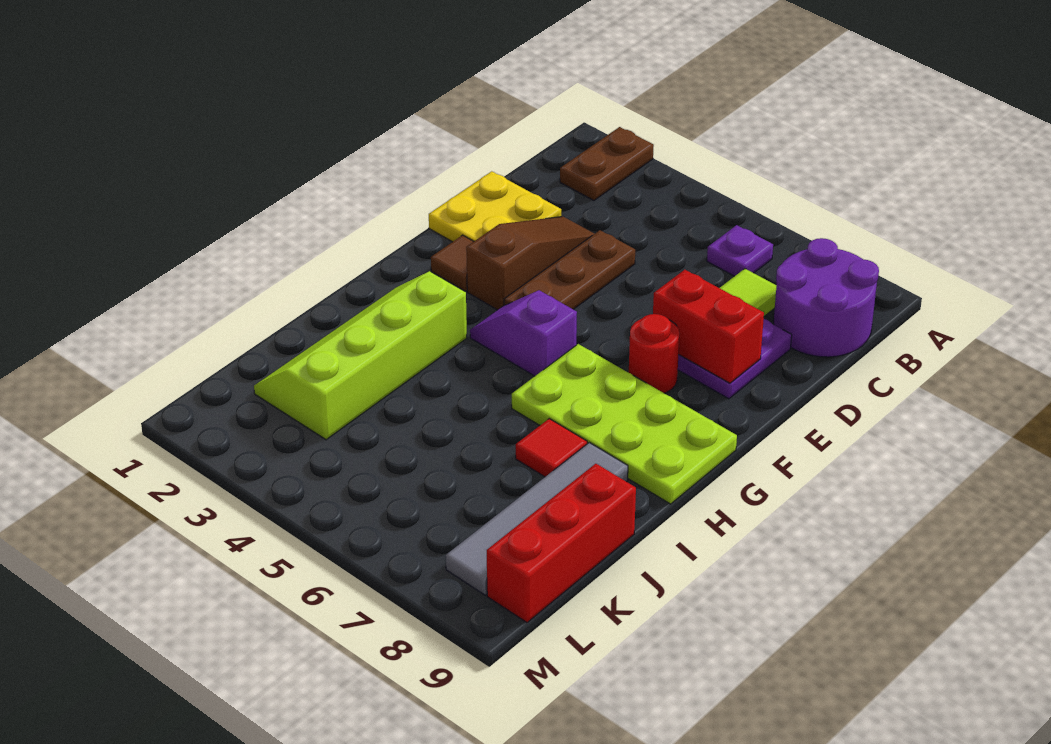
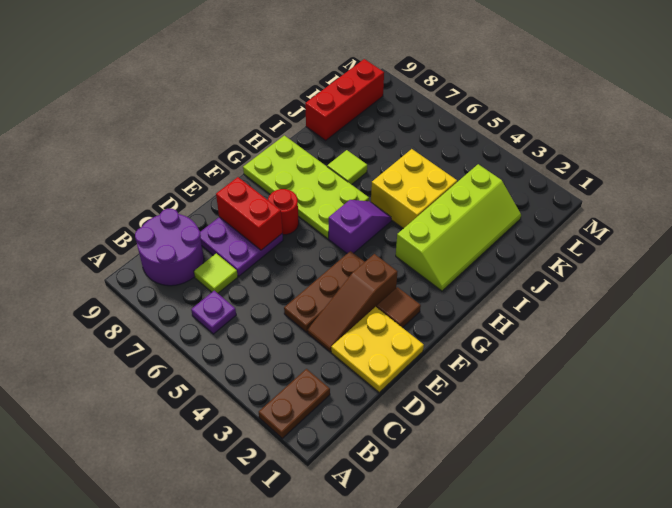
purple 1x2 slope [470,290,577,376] -> purple 1x2 slope turned to [329,200,391,253]
none -> yellow 2x2 brick [371,149,457,229]
red 1x1 tile [516,419,587,477] -> lime 1x1 tile [327,150,367,185]
grey 1x4 tile [446,443,628,595] -> none

